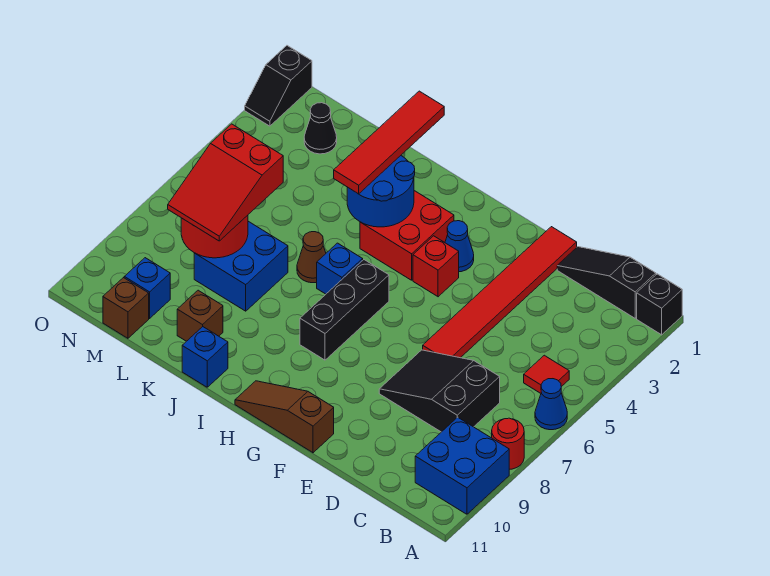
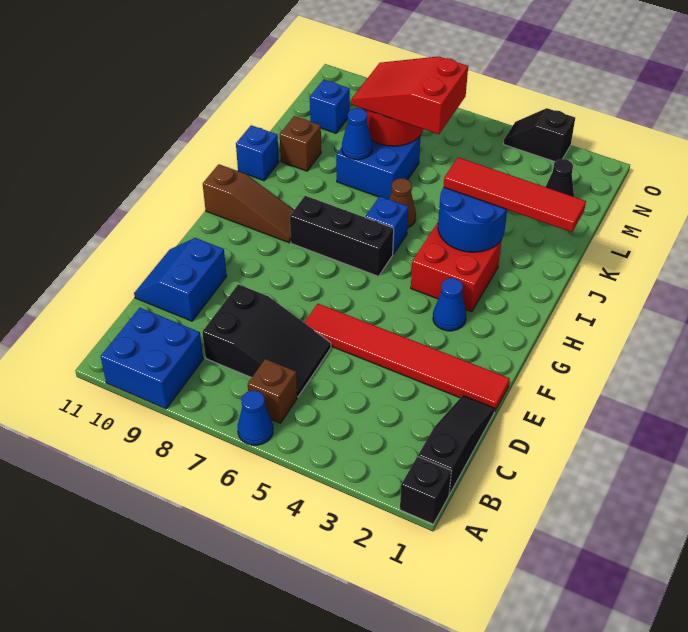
red 1x1 round brick [492,418,524,469] -> none
red 1x1 tile [524,355,569,393] -> none
black 2x3 slope [379,350,500,432] -> black 2x3 slope turned to [202,284,331,397]
none -> blue 2x2 slope [134,238,227,321]
brown 1x3 slope [235,381,334,453] -> brown 1x3 slope turned to [203,164,294,243]
red 1x1 brick [413,236,459,297] -> none
none -> blue 1x1 cone [342,108,372,160]
brown 1x1 brick [103,278,149,338] -> brown 1x1 brick moved to [248,359,297,423]
black 1x2 slope [245,46,312,126] -> black 1x2 slope moved to [503,108,575,162]

